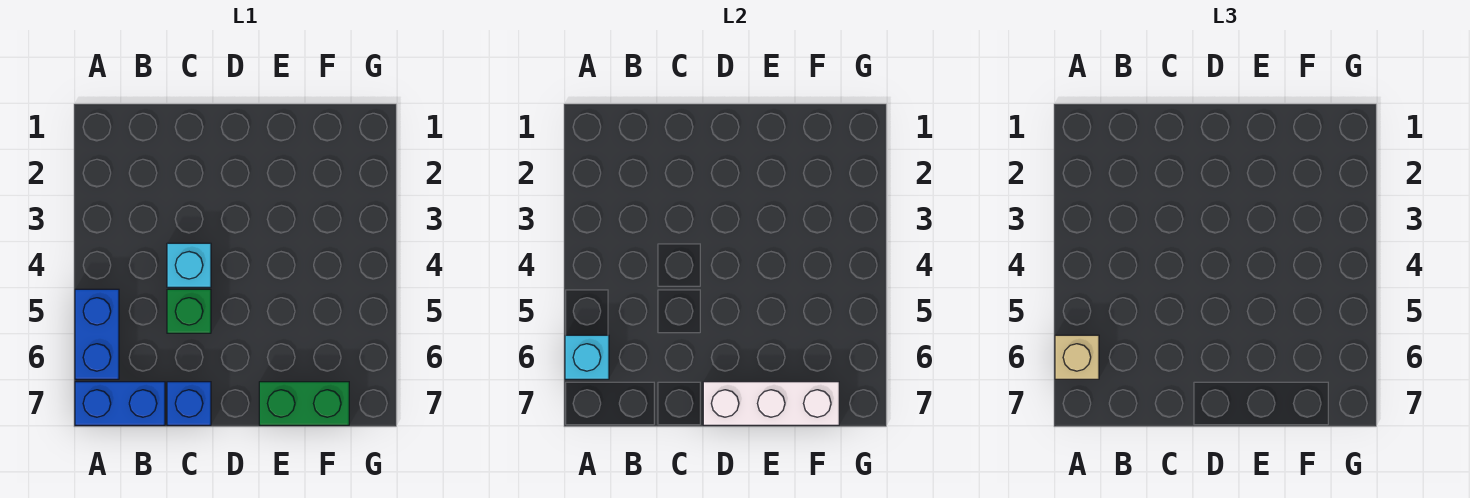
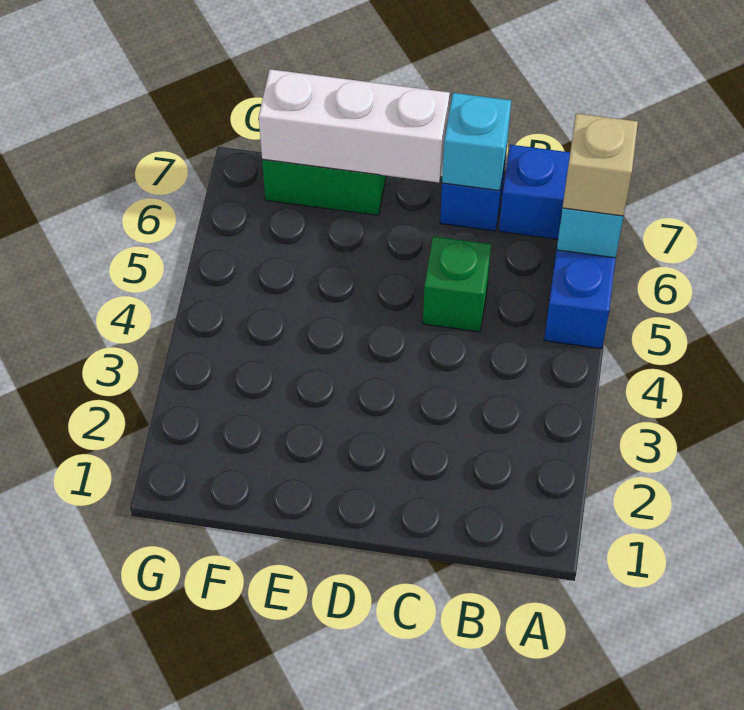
cyan 1x1 brick [167,243,211,287] -> cyan 1x1 brick moved to [442,93,511,191]

